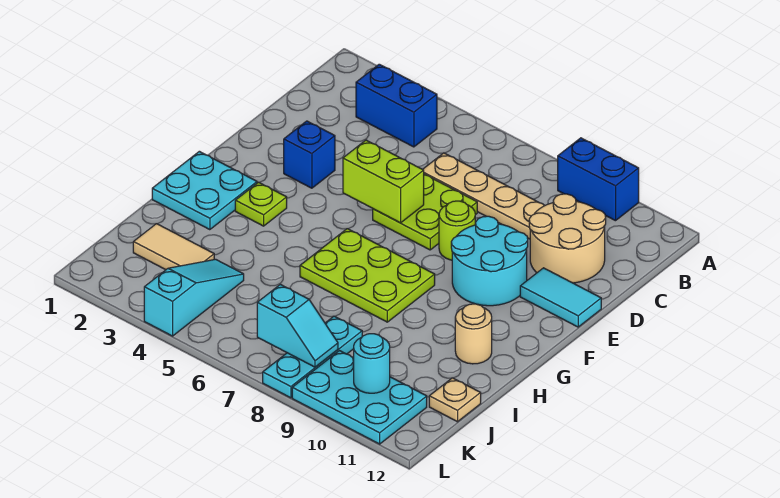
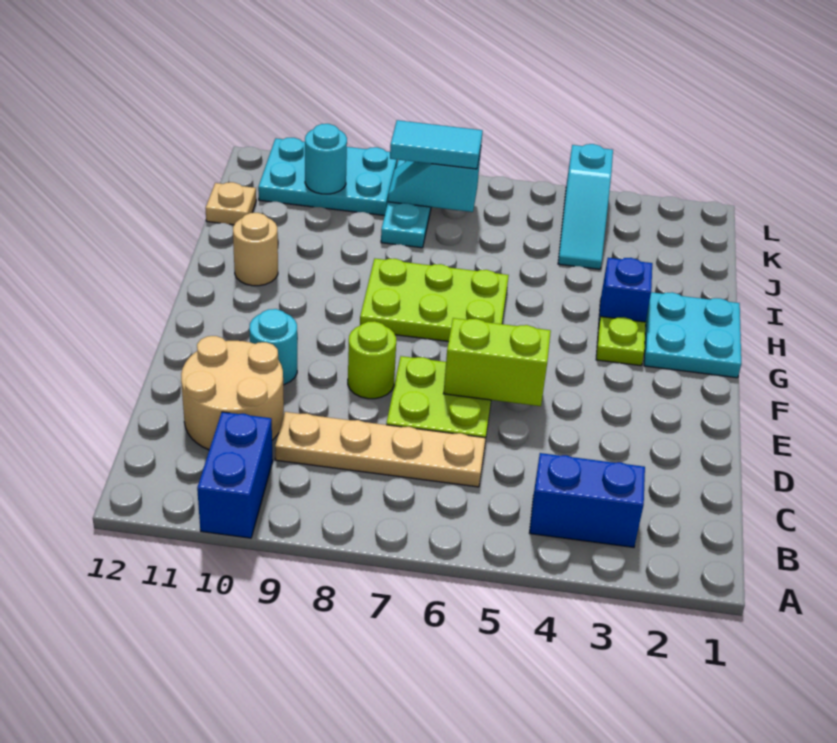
blue 1x2 brick [558,138,639,221] -> blue 1x2 brick turned to [197,412,273,538]
blue 1x1 brick [284,121,335,188] -> blue 1x1 brick moved to [599,258,652,323]
cyan 2x2 round brick [451,216,528,306] -> cyan 1x1 round brick [249,309,297,385]
cyan 1x2 tile [520,268,601,327] -> cyan 1x2 tile moved to [390,120,483,169]
tan 1x2 tile [133,224,214,270] -> none

